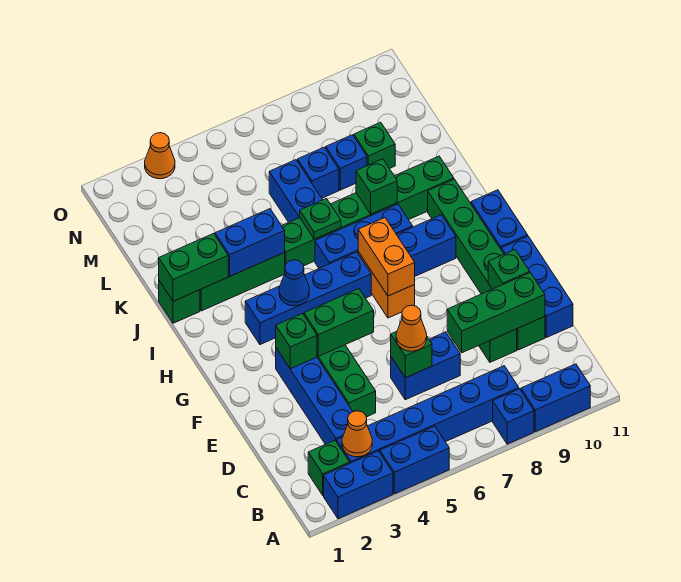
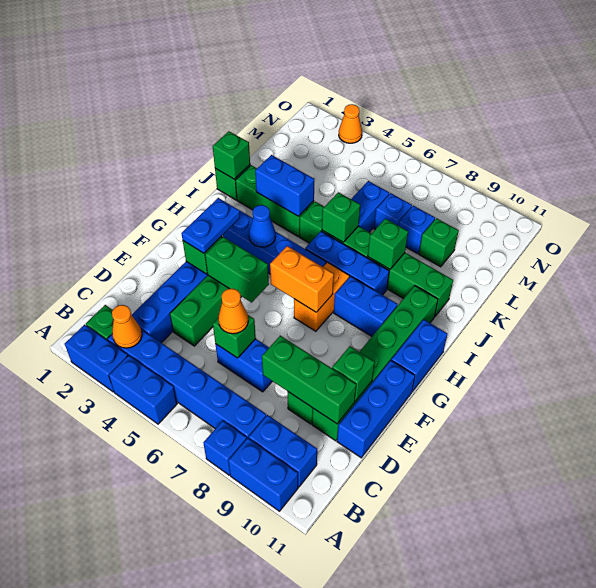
none -> blue 1x2 brick [249,415,317,487]
none -> blue 1x2 plate [181,198,240,253]
orange 1x2 brick [358,218,415,296] -> orange 1x2 brick turned to [270,246,334,312]
green 1x2 brick [159,233,228,301] -> green 1x1 brick [213,131,250,179]
green 1x1 plate [300,199,341,239] -> green 1x1 brick [322,192,360,242]

